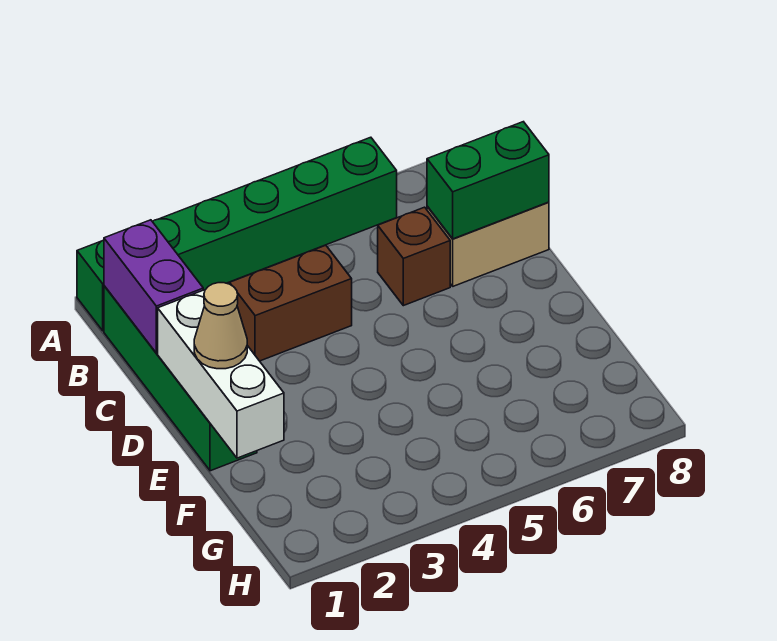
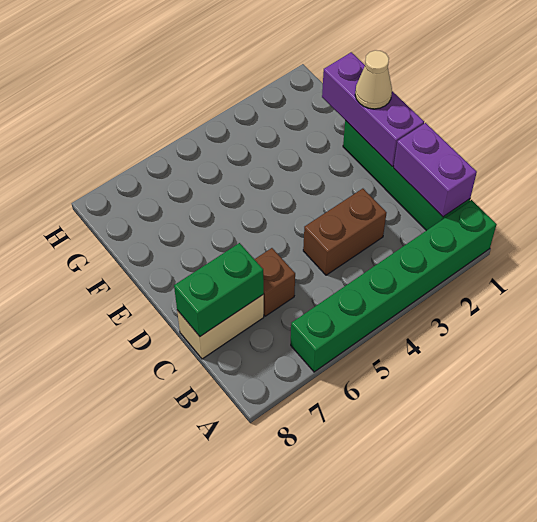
white 1x3 brick [158,290,284,458] -> purple 1x3 brick [322,52,424,167]

